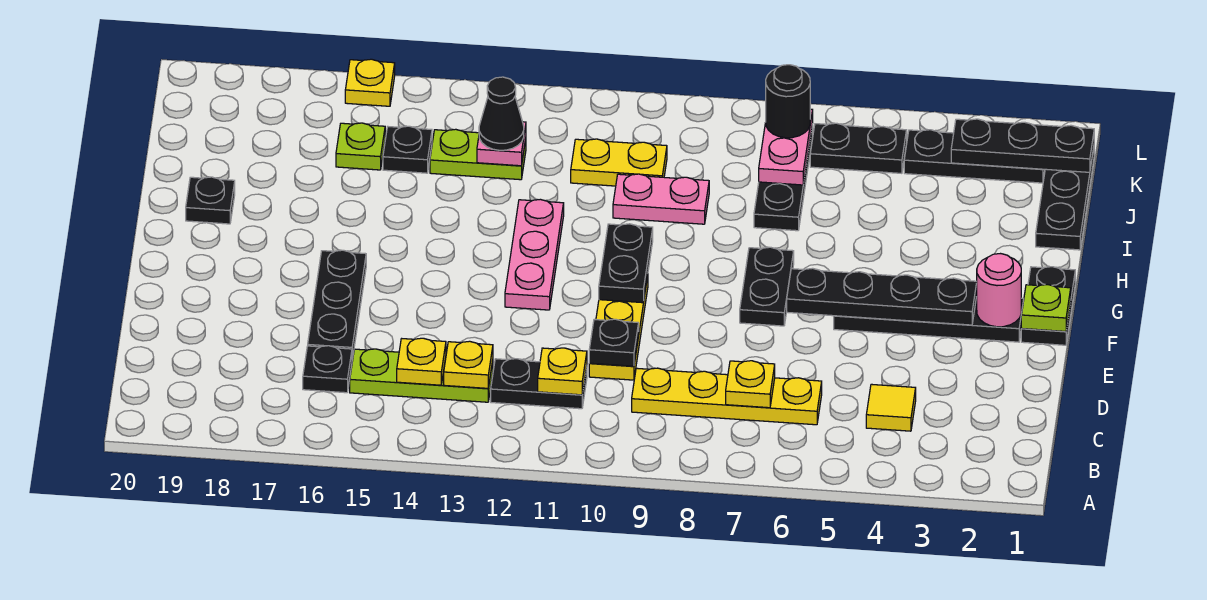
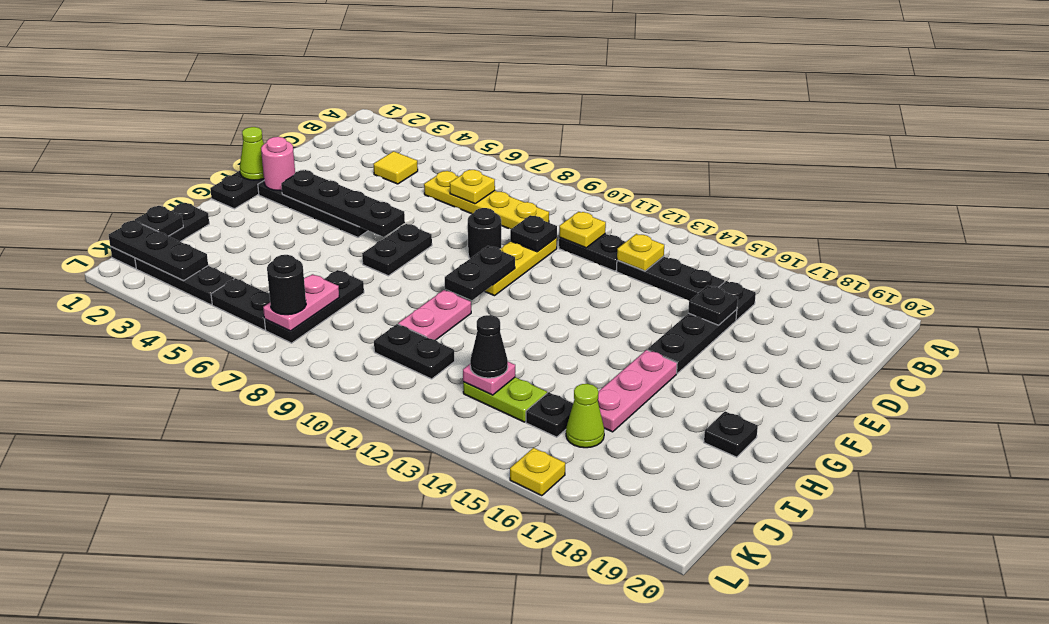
lime 1x3 plate [350,349,493,402] -> black 1x3 plate [617,256,724,301]
yellow 1x1 plate [397,338,446,385] -> none
none -> black 1x1 plate [688,286,738,325]
none -> black 1x1 round brick [468,208,501,258]
lime 1x1 plate [1021,285,1071,331] -> lime 1x1 cone [240,127,264,180]
pink 1x3 plate [505,199,564,310] -> pink 1x3 plate moved to [598,350,677,432]
pink 1x2 plate [613,174,709,224] -> pink 1x2 plate turned to [398,290,471,340]
none -> black 1x1 plate [135,206,183,236]
yellow 1x2 plate [571,139,667,186] -> black 1x2 plate [374,324,455,379]
lime 1x1 plate [336,123,385,170] -> lime 1x1 cone [566,384,604,448]

